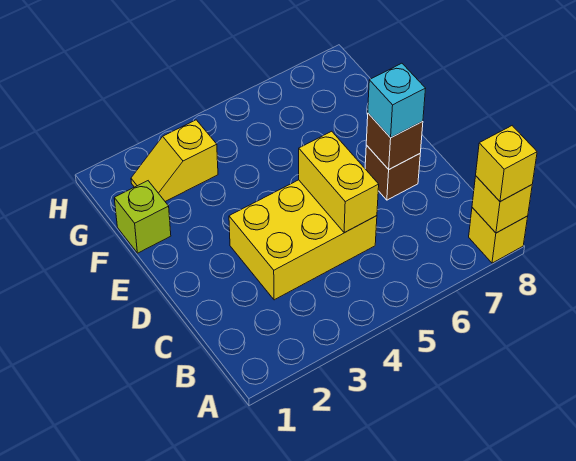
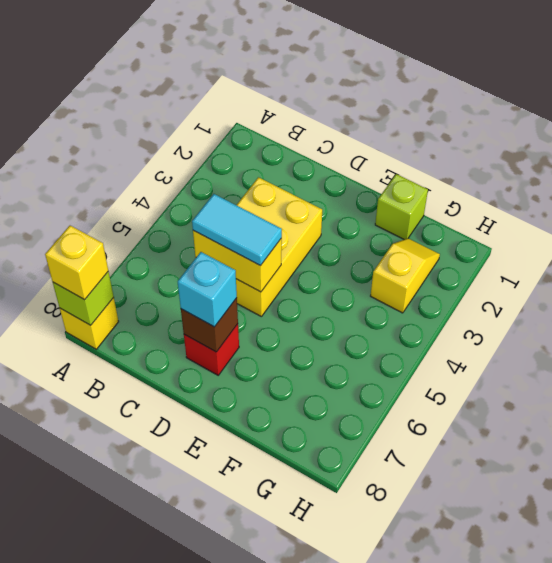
yellow 1x1 brick [472,176,532,233] -> lime 1x1 brick [53,271,114,325]
none -> cyan 1x2 tile [192,194,282,266]
brown 1x1 brick [365,145,420,200] -> red 1x1 brick [184,324,239,375]

